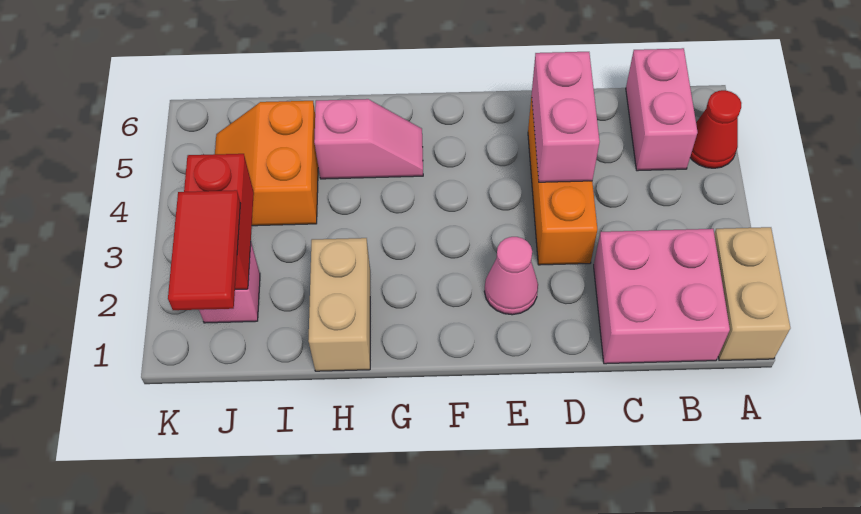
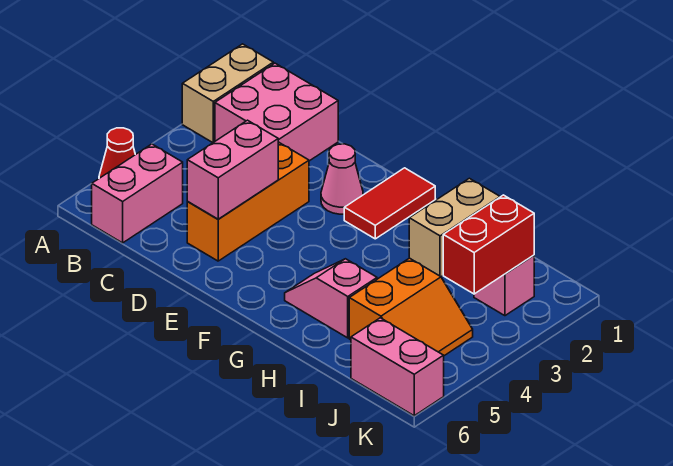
red 1x2 tile [168,190,241,310] -> red 1x2 tile moved to [344,168,435,239]
none -> pink 1x2 brick [351,318,444,416]

